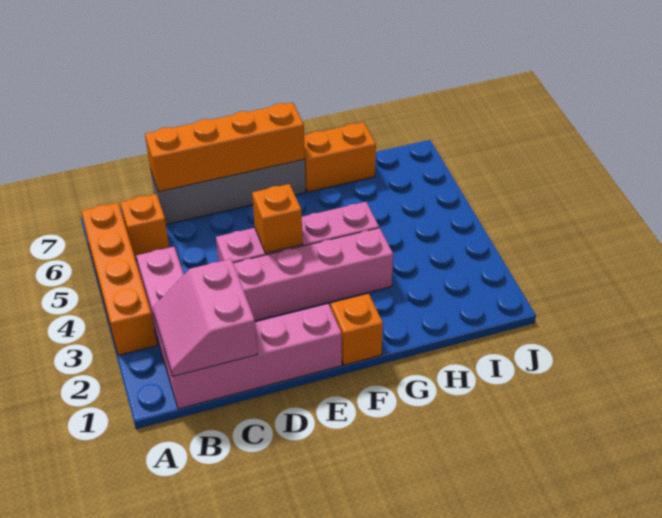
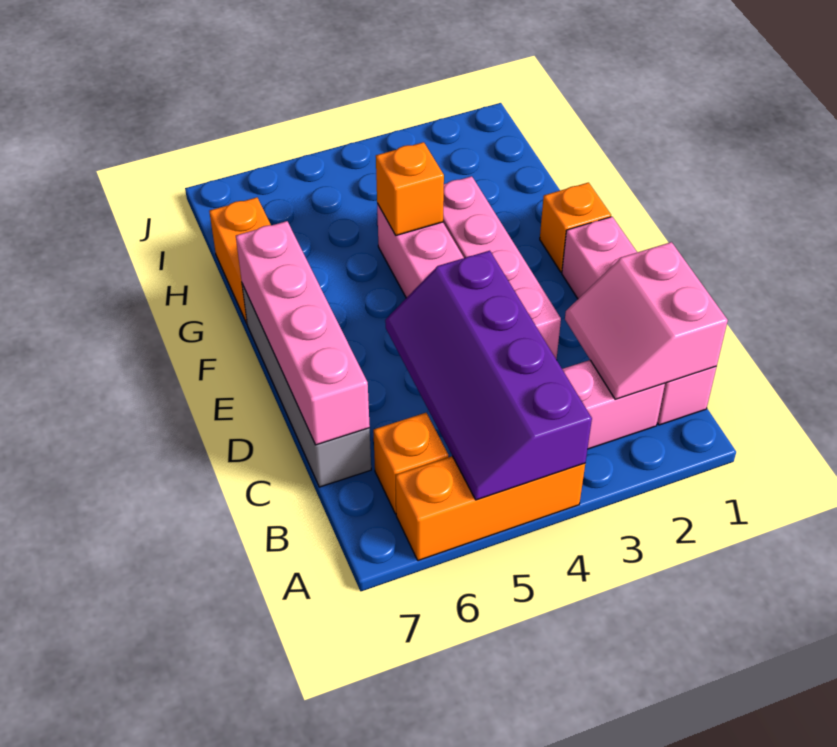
orange 1x4 brick [81,203,157,355] -> orange 1x3 brick [396,456,585,561]
none -> purple 2x4 slope [385,251,592,500]
pink 2x2 slope [153,259,257,376] -> pink 2x2 slope turned to [565,242,728,399]
orange 1x4 brick [145,102,305,192] -> pink 1x4 brick [236,221,370,445]
orange 1x1 brick [252,184,303,253] -> orange 1x1 brick moved to [376,142,444,235]

